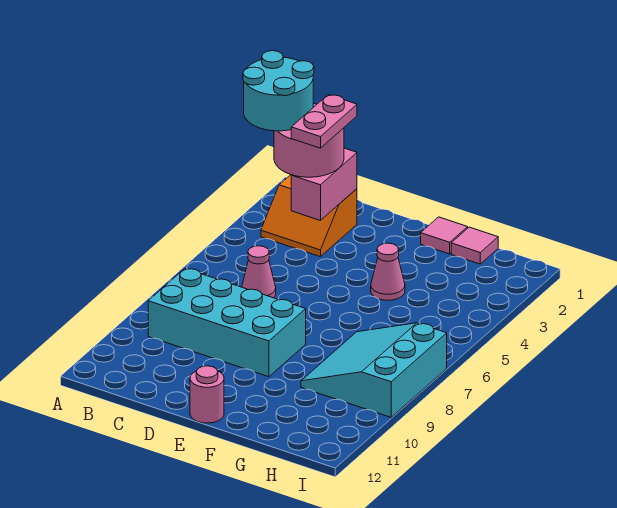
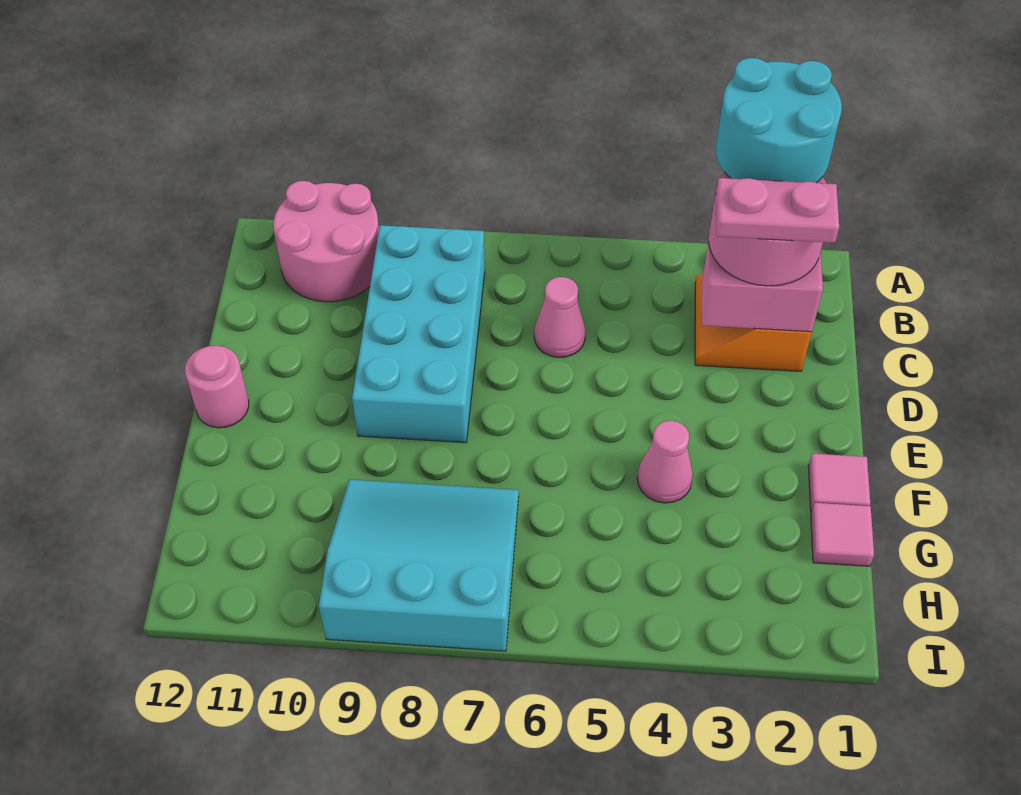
none -> pink 2x2 round brick [273,181,379,302]

